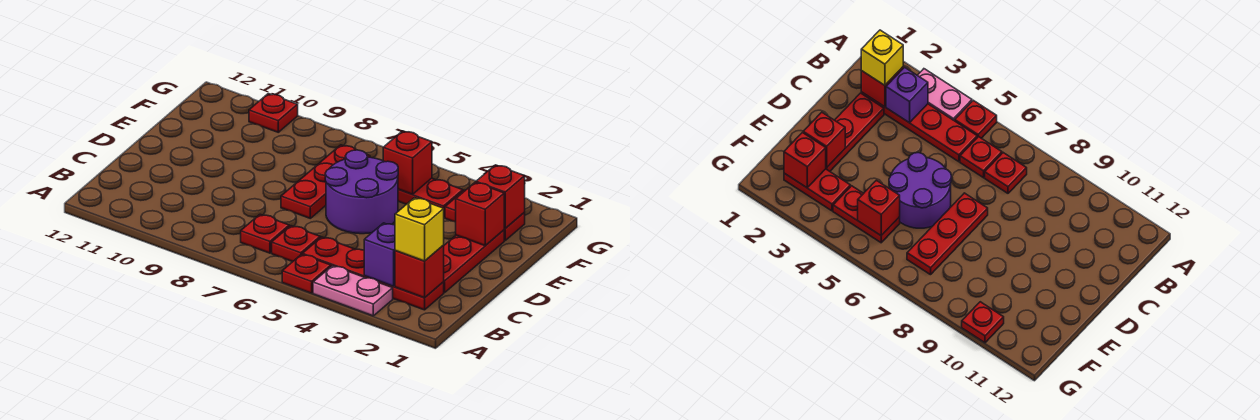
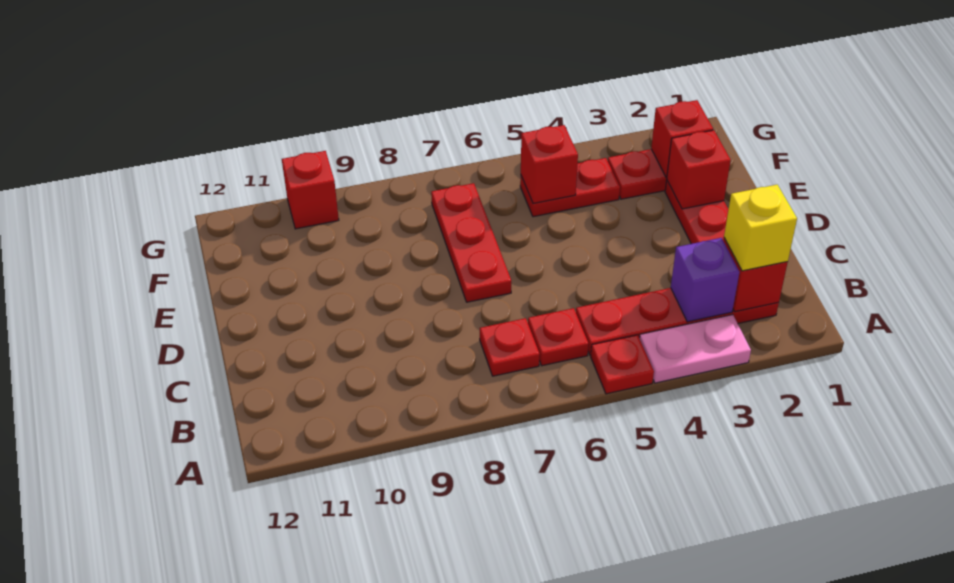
purple 2x2 round brick [325,150,398,234] -> none
red 1x1 plate [249,94,298,132] -> red 1x1 brick [282,151,339,229]

